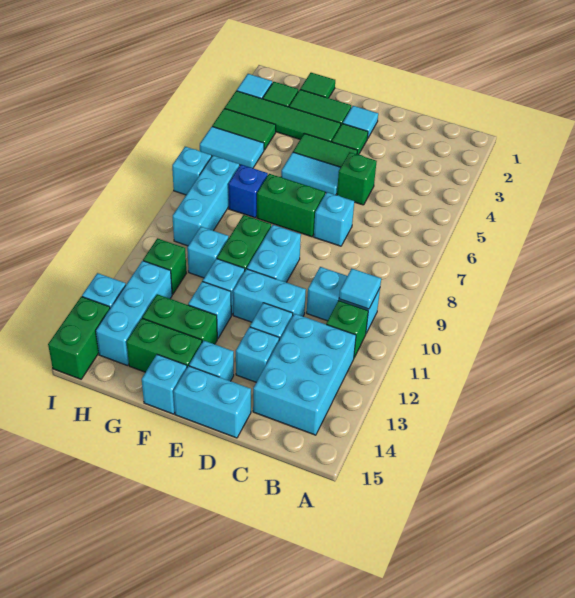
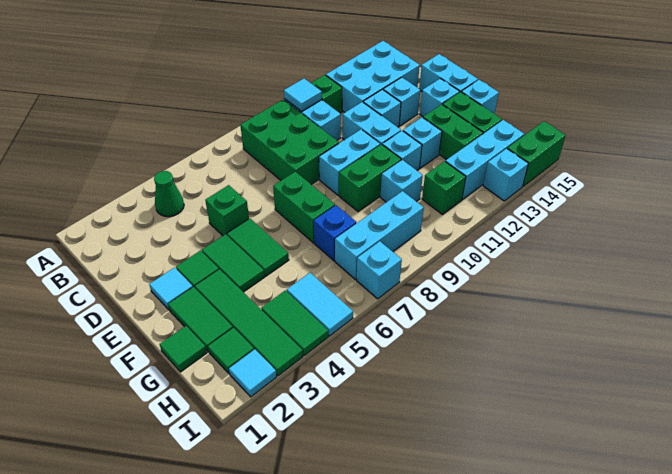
none -> green 1x1 cone [154,171,184,217]
none -> green 2x3 brick [240,99,339,185]
cyan 1x1 brick [314,192,354,246] -> none
cyan 1x2 tile [281,152,341,195] -> green 1x2 tile [227,218,289,276]

